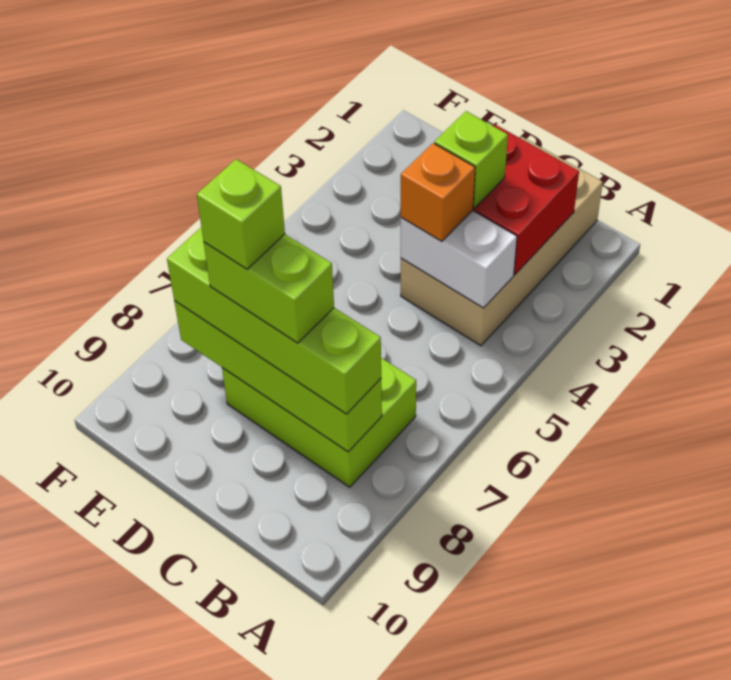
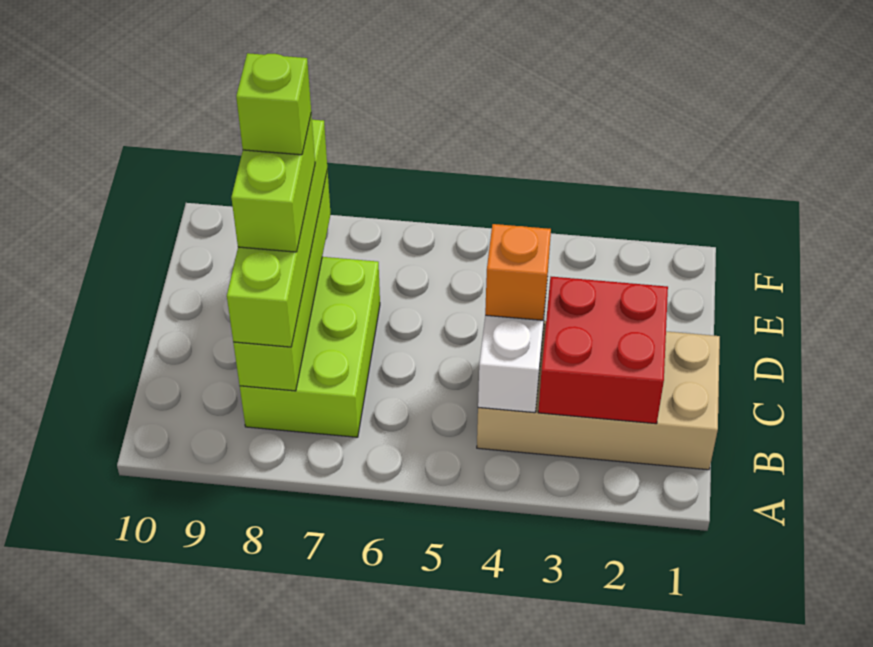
lime 1x1 brick [435,111,508,208] -> none

